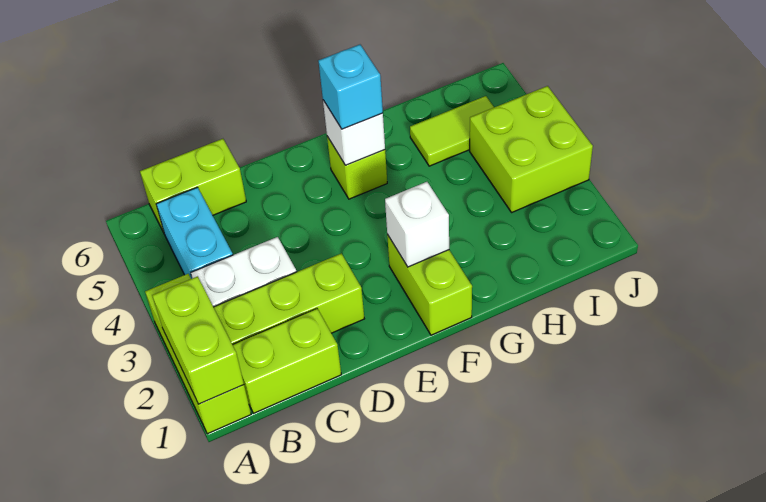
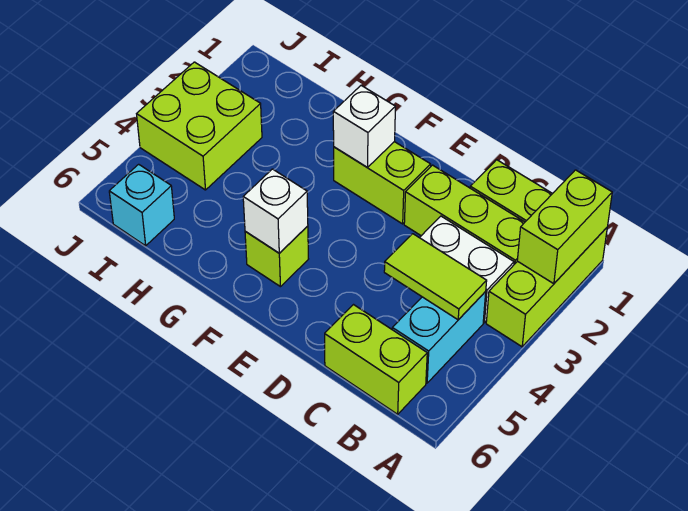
lime 1x2 brick [387,235,472,335] -> lime 1x2 brick turned to [334,142,431,224]
cyan 1x1 brick [318,45,383,129] -> cyan 1x1 brick moved to [109,164,174,246]
lime 1x2 tile [410,96,494,166] -> lime 1x2 tile moved to [384,234,487,320]

